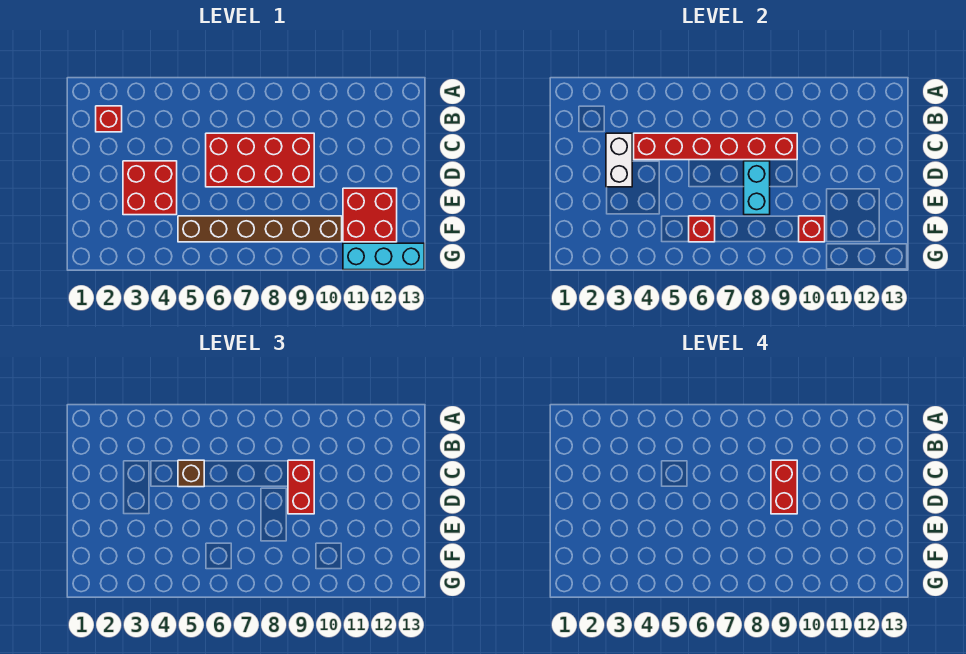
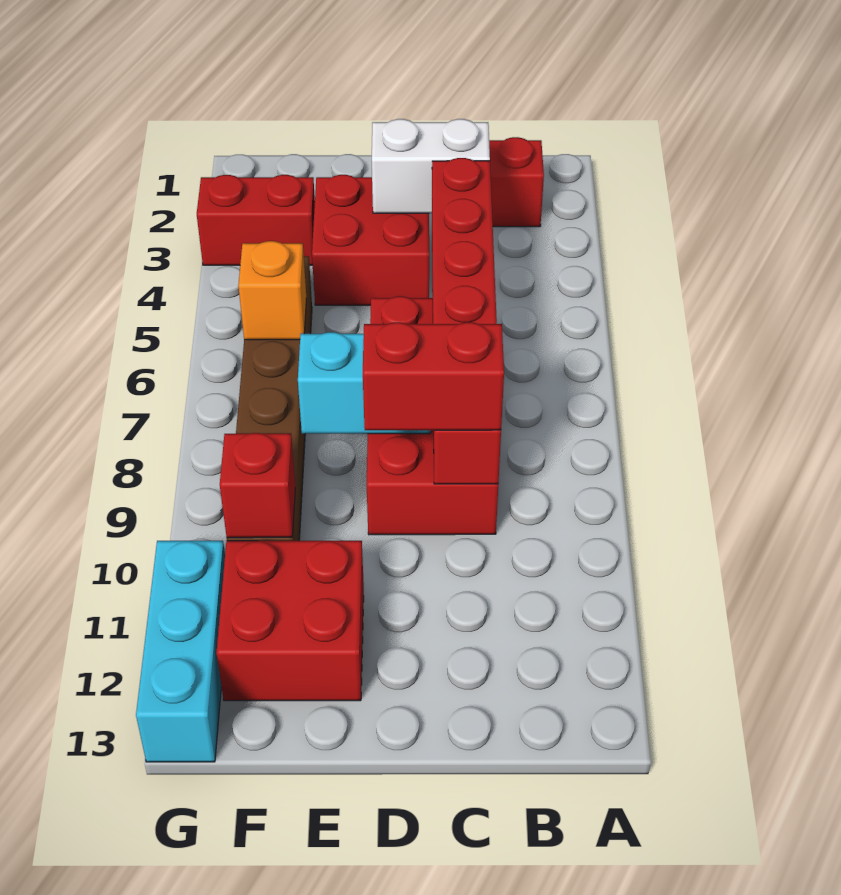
brown 1x1 brick [178,460,204,487] -> none
red 1x2 brick [771,460,797,514] -> red 1x2 brick moved to [197,175,315,265]
red 1x1 brick [689,216,715,242] -> orange 1x1 brick [238,241,306,340]

